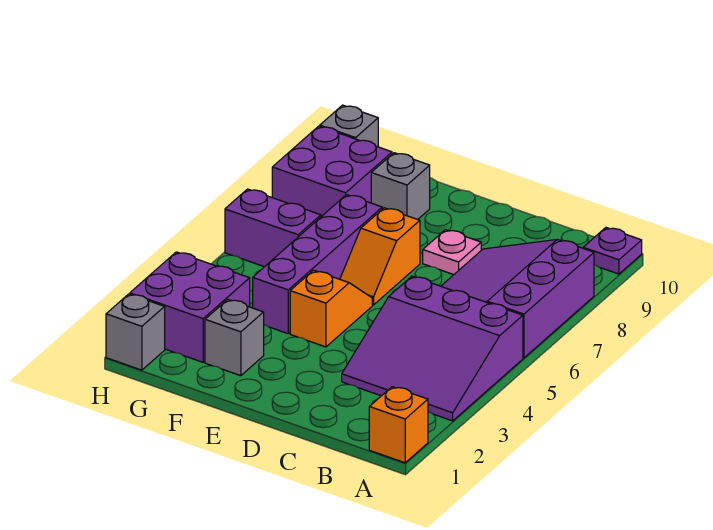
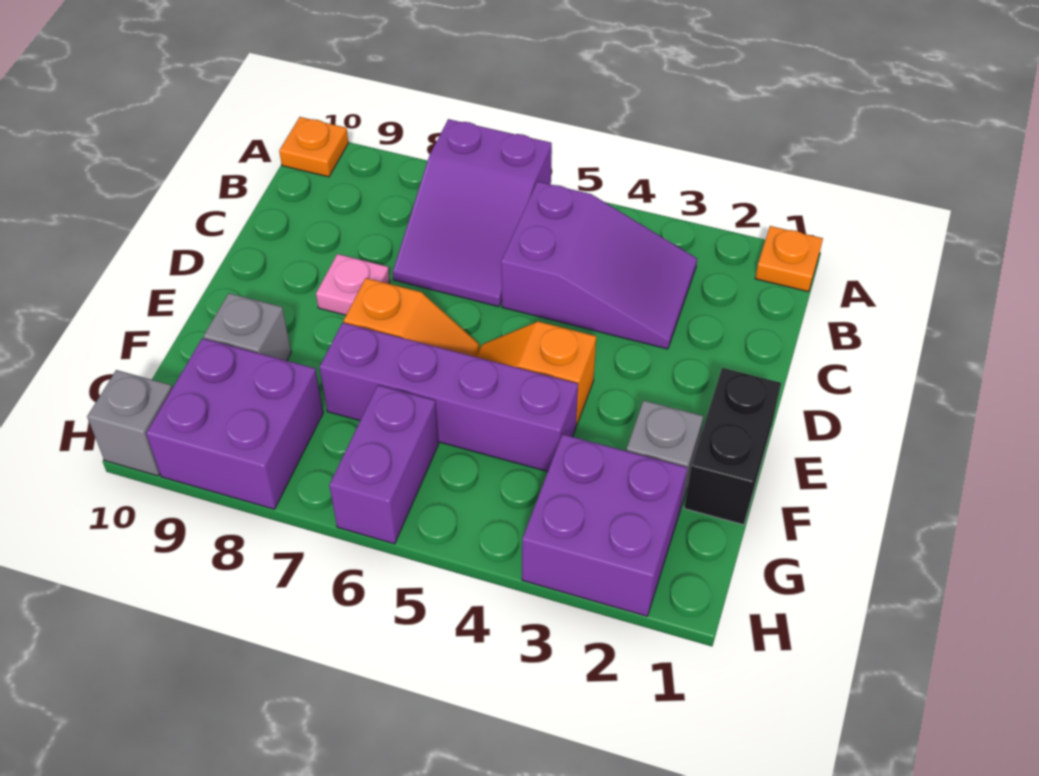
orange 1x1 brick [369,387,428,463] -> orange 1x1 plate [755,226,823,292]
purple 3x3 slope [342,276,523,421] -> purple 2x3 slope [501,182,697,349]
purple 3x3 slope [441,239,594,358] -> purple 2x3 slope [393,119,552,307]
purple 1x1 plate [583,228,642,274] -> orange 1x1 plate [279,117,348,177]
none -> black 1x2 brick [684,368,781,525]
grey 1x1 brick [106,294,165,370] -> none

